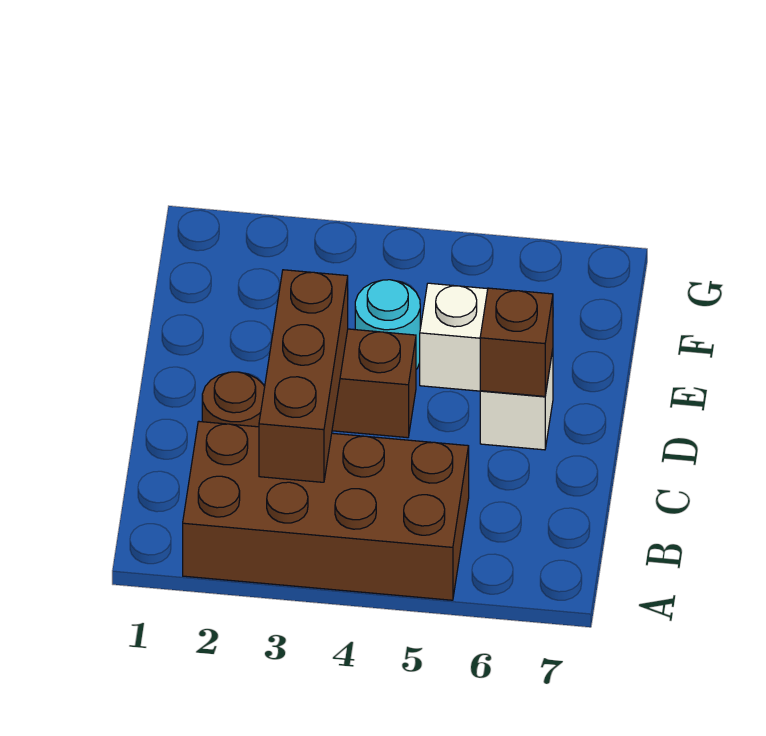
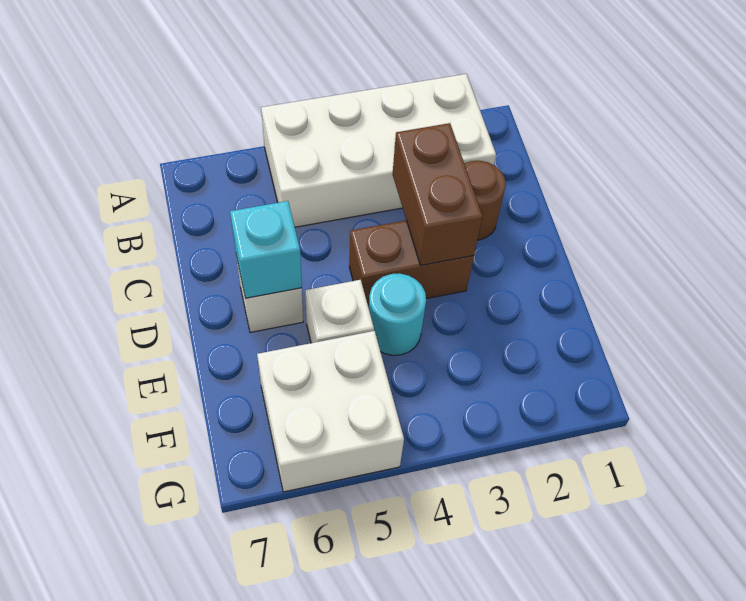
brown 2x4 brick [183,421,469,600] -> white 2x4 brick [261,74,496,227]
brown 1x3 brick [259,270,348,482] -> brown 1x2 brick [392,123,482,265]
brown 1x1 brick [480,288,553,396] -> cyan 1x1 brick [230,201,302,298]
none -> white 2x2 brick [257,331,404,492]

